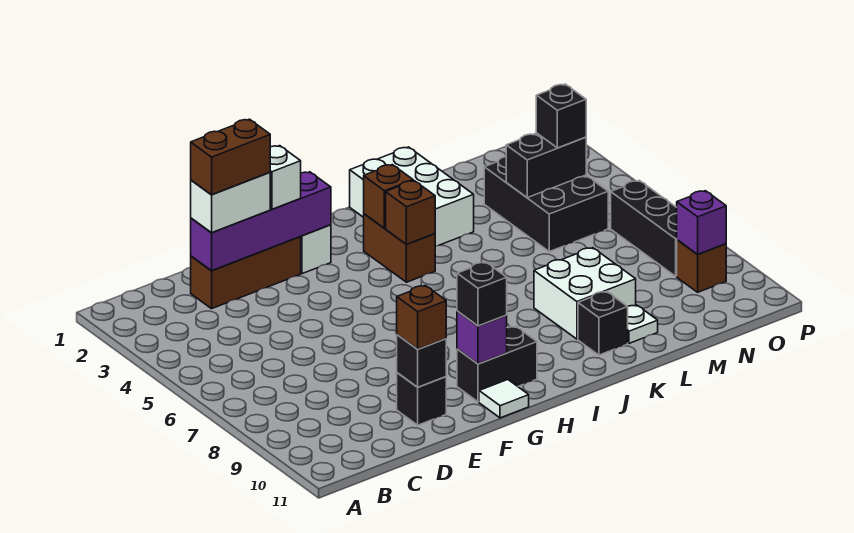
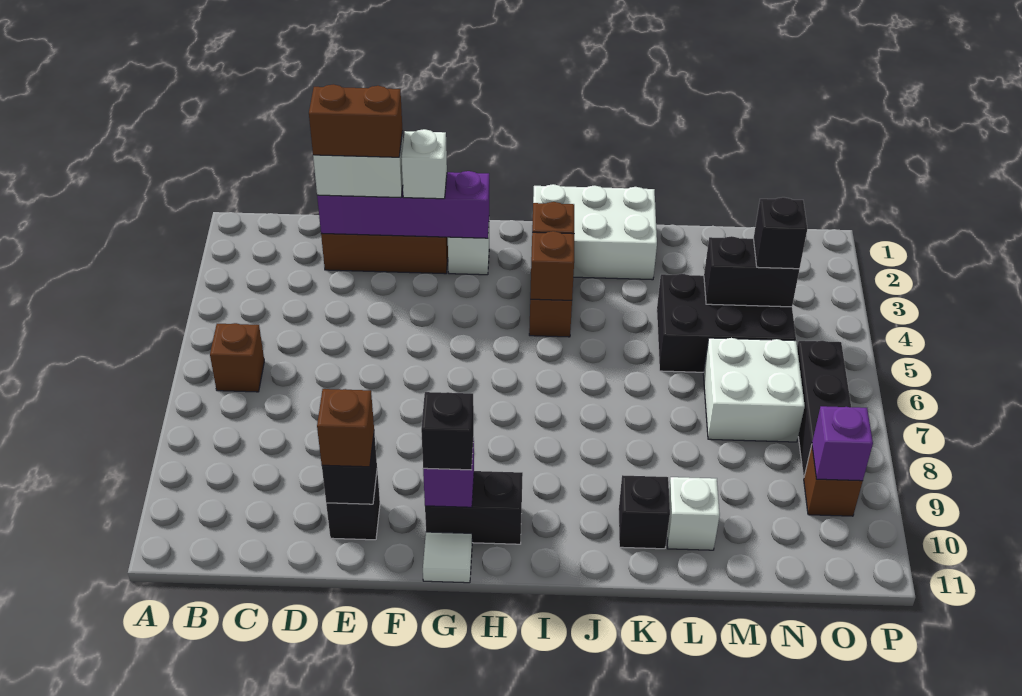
none -> brown 1x1 brick [210,323,264,392]
white 2x3 brick [350,147,474,246] -> white 2x3 brick turned to [533,184,657,280]
white 2x2 brick [534,248,636,339] -> white 2x2 brick moved to [703,338,805,442]
white 1x1 plate [628,305,658,343] -> white 1x1 brick [667,477,720,550]
black 2x3 brick [484,157,608,252] -> black 2x3 brick turned to [657,274,796,372]

